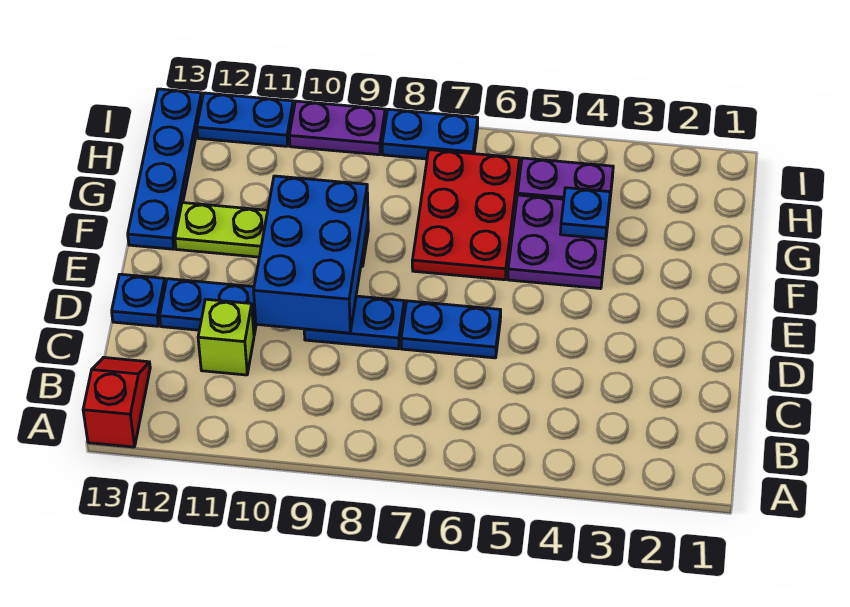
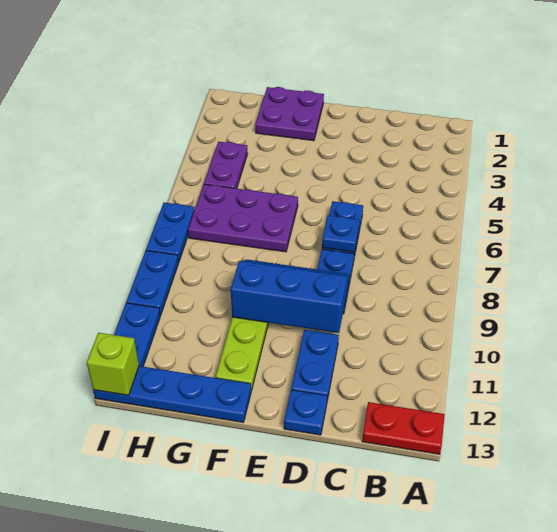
red 1x2 slope [83,357,150,447] -> red 1x2 plate [362,402,445,454]
lime 1x1 brick [198,299,254,375] -> lime 1x1 brick moved to [87,333,139,395]
blue 2x3 brick [254,176,368,333] -> blue 2x3 slope [231,260,350,333]
purple 2x2 plate [508,195,609,289] -> purple 2x2 plate moved to [255,87,324,141]
red 2x3 plate [412,150,520,280] -> purple 2x3 plate [188,184,298,252]
blue 1x1 plate [561,188,610,239] -> blue 1x1 plate moved to [322,215,360,252]
purple 1x2 plate [289,101,385,155] -> blue 1x2 plate [126,251,178,315]

